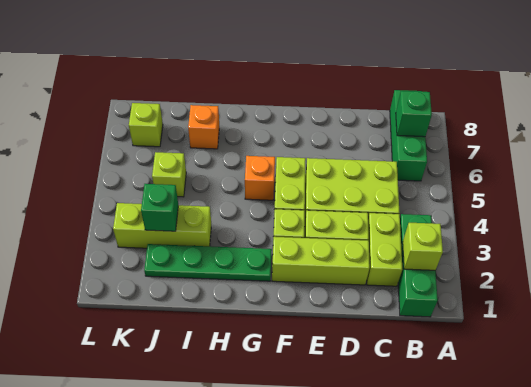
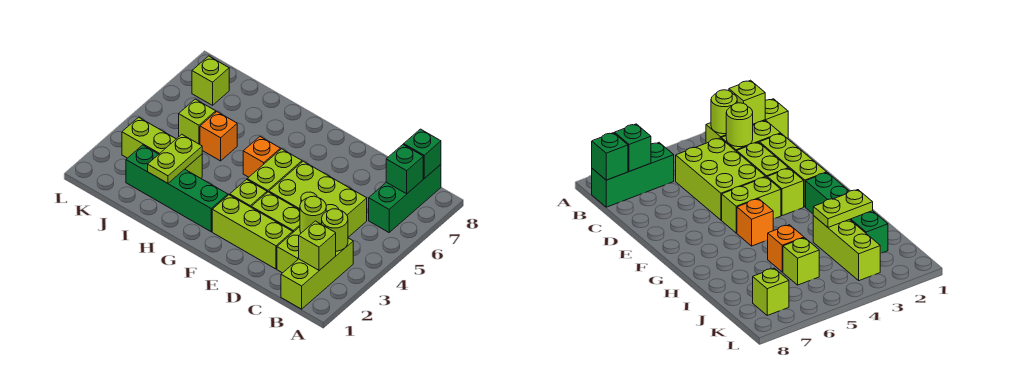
green 1x3 brick [398,214,438,317] -> lime 1x3 brick [281,238,353,309]
none -> lime 1x1 round brick [322,209,348,251]
none -> lime 1x1 round brick [300,196,326,233]
green 1x4 plate [144,244,272,281] -> green 1x4 brick [126,145,228,232]
none -> lime 1x2 plate [148,134,202,183]
orange 1x1 brick [188,105,219,149] -> orange 1x1 brick moved to [200,112,237,161]
green 1x1 brick [141,184,178,231] -> green 1x1 brick moved to [404,129,441,178]

